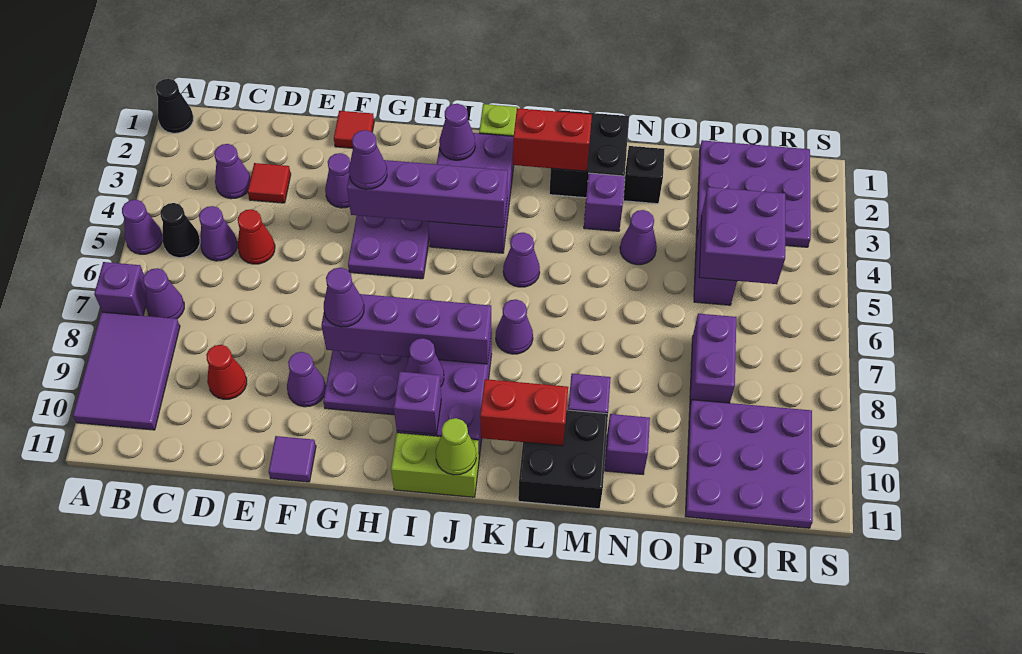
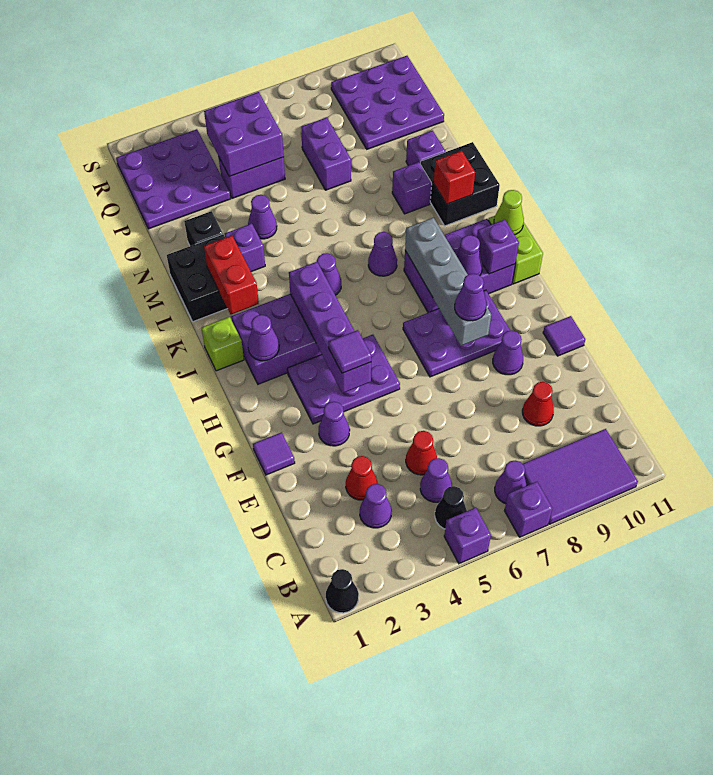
purple 1x1 cone [122,200,163,254] -> purple 1x1 brick [444,507,491,564]
red 1x1 tile [248,163,291,203] -> red 1x1 cone [346,456,377,500]
red 1x1 tile [334,111,374,148] -> purple 1x1 tile [253,432,295,475]
purple 1x1 cone [349,130,387,189] -> purple 1x1 tile [329,330,371,373]
purple 1x4 brick [321,294,492,364] -> grey 1x4 brick [405,218,491,346]
red 1x2 brick [480,379,568,446] -> red 1x1 brick [434,151,475,204]
purple 1x2 brick [690,314,736,403] -> purple 1x2 brick turned to [301,118,351,190]

